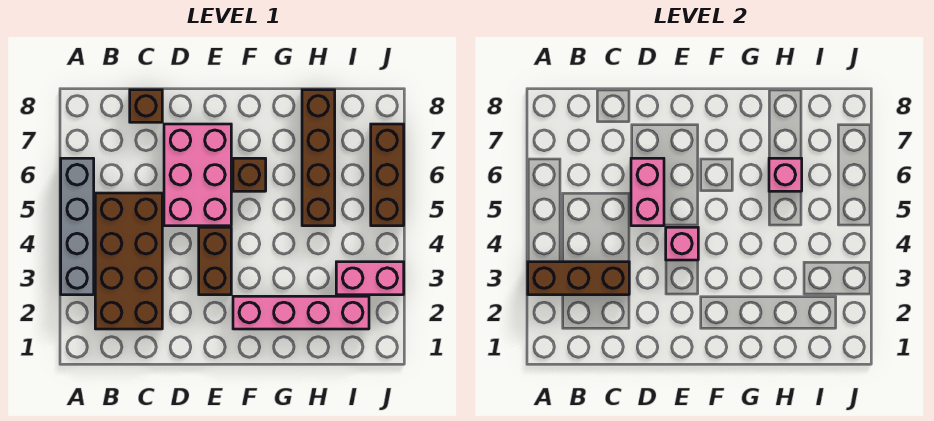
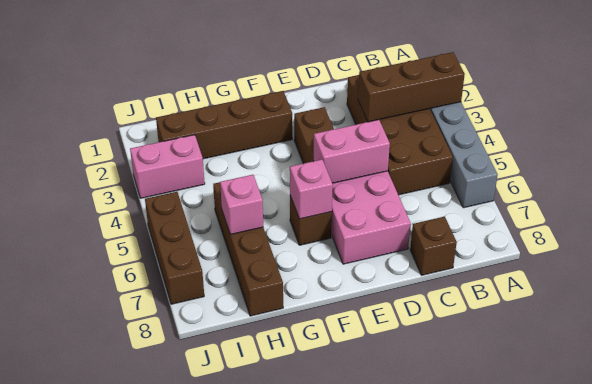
pink 1x2 brick [631,158,664,226] -> pink 1x2 brick turned to [314,120,390,183]
pink 1x1 brick [666,227,698,260] -> pink 1x1 brick moved to [290,160,333,219]
pink 1x4 brick [233,296,369,329] -> brown 1x4 brick [156,91,292,159]

